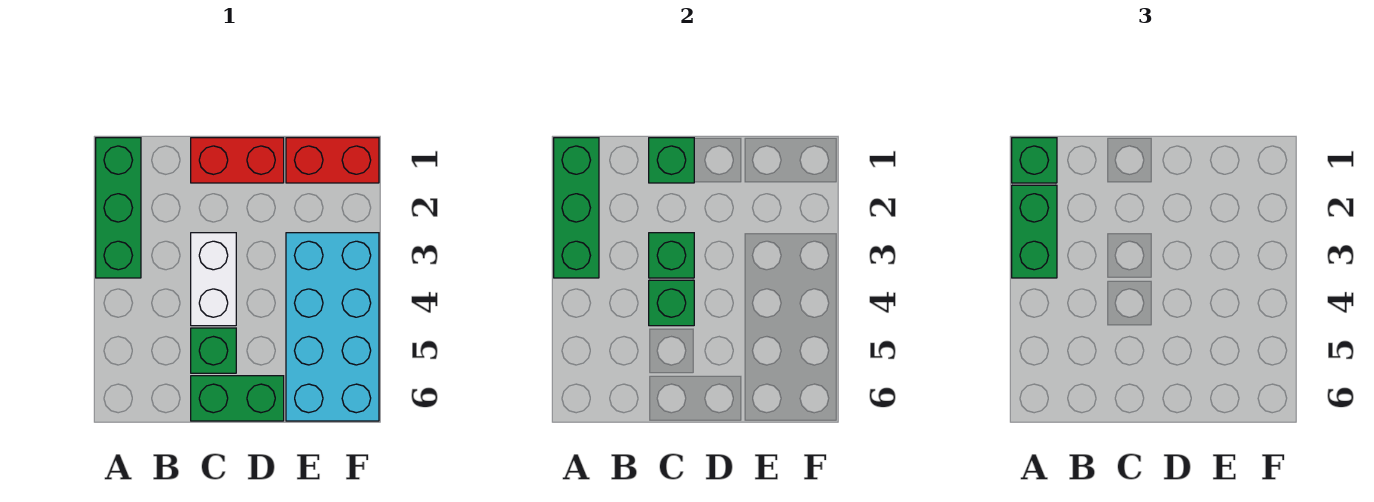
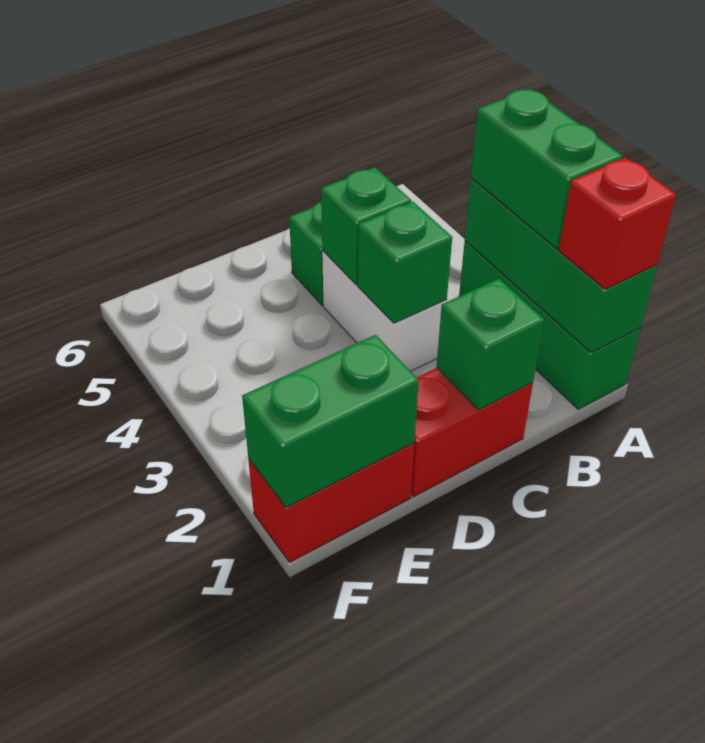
green 1x1 brick [1012,138,1057,183] -> red 1x1 brick [559,158,676,289]
green 1x2 brick [191,376,284,421] -> green 1x2 brick moved to [242,335,419,507]
cyan 2x4 brick [286,233,379,421] -> none

